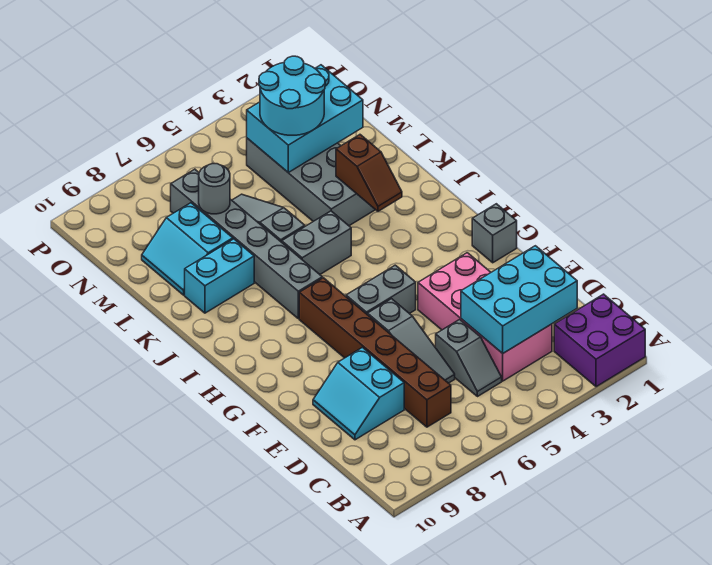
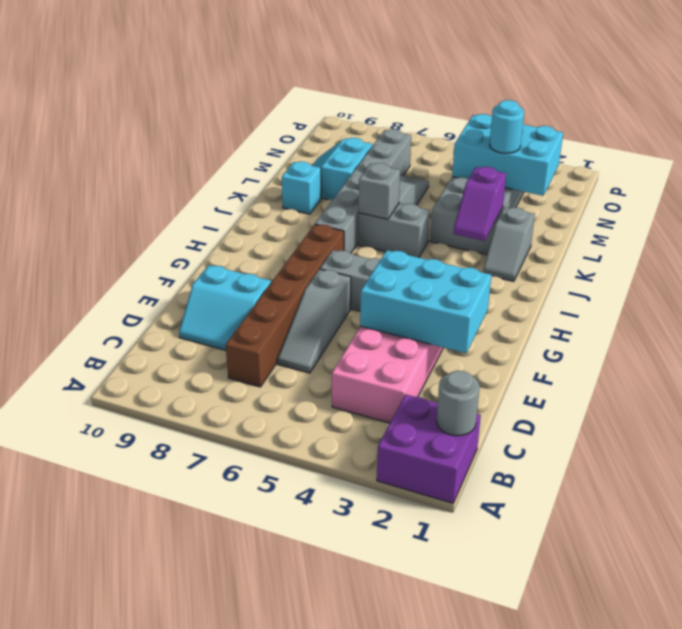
cyan 2x3 brick [461,246,577,353] -> cyan 2x3 brick moved to [360,250,491,353]
grey 1x2 slope [436,319,502,397] -> grey 1x2 slope moved to [483,207,535,281]
cyan 2x2 slope [313,347,404,440] -> cyan 2x2 slope turned to [179,265,271,350]
grey 1x1 brick [472,204,517,263] -> grey 1x1 brick moved to [359,163,400,219]
brown 1x2 slope [336,135,402,211] -> purple 1x2 slope [453,167,506,241]
cyan 1x2 brick [185,239,254,313] -> cyan 1x1 brick [282,161,321,214]
cyan 2x2 round brick [259,56,325,135] -> cyan 1x1 round brick [489,100,524,153]
grey 1x1 round brick [199,164,230,214] -> grey 1x1 round brick moved to [437,371,480,436]

